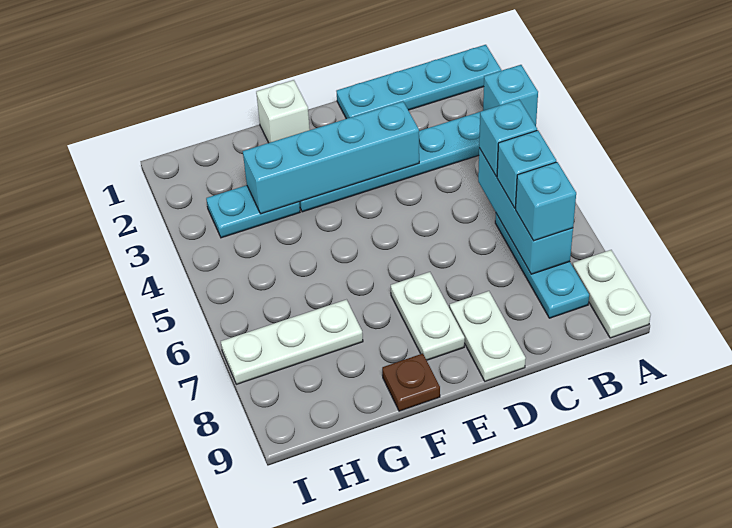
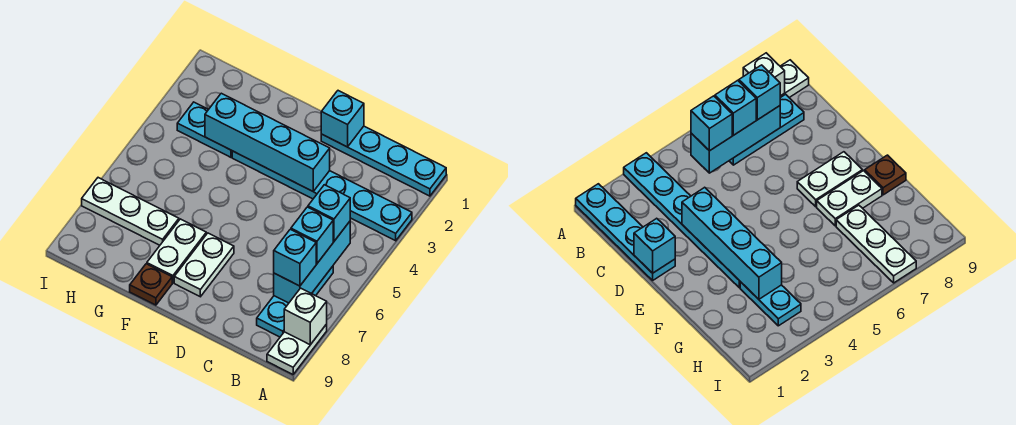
cyan 1x1 brick [483,65,538,126] -> cyan 1x1 brick moved to [321,91,364,147]
white 1x2 plate [449,291,526,381] -> white 1x2 plate moved to [147,219,206,283]
white 1x1 brick [256,80,310,143] -> white 1x1 brick moved to [284,288,327,345]

